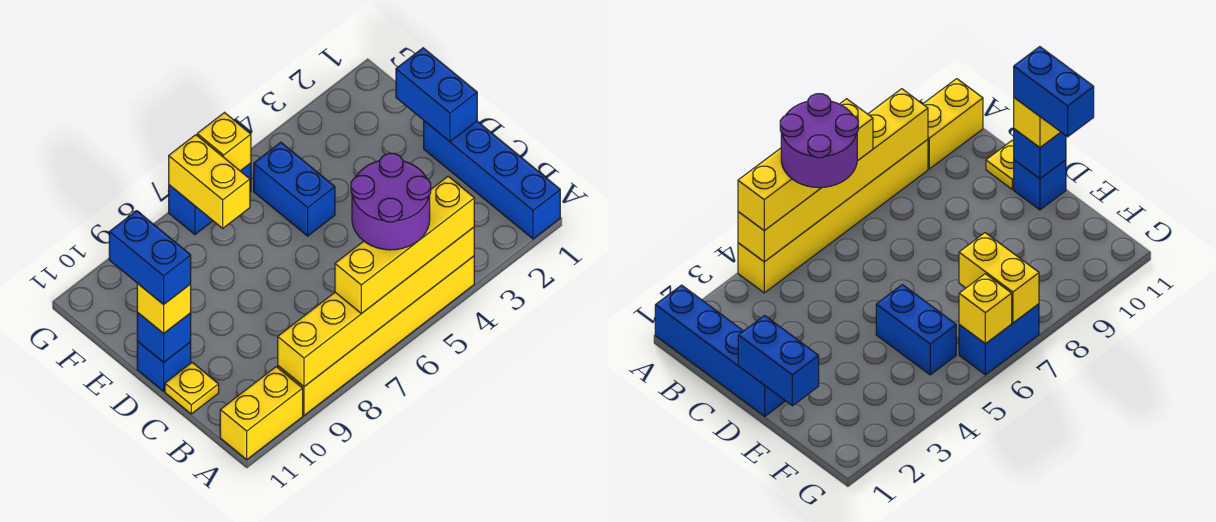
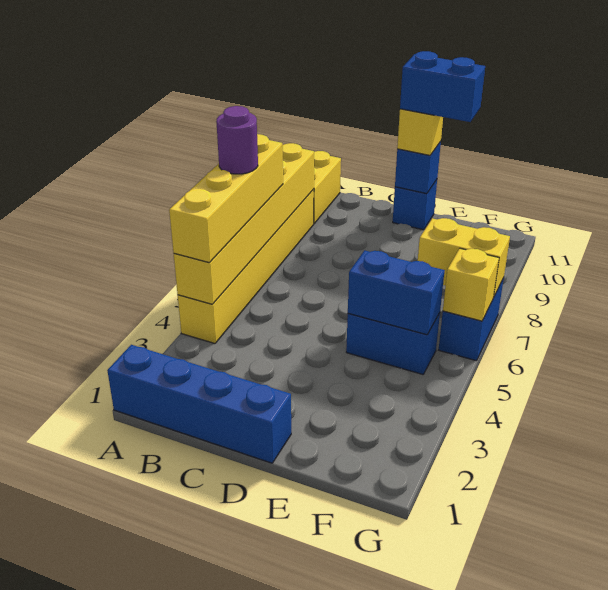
purple 2x2 round brick [351,153,431,250] -> purple 1x1 round brick [216,106,258,174]
yellow 1x1 plate [165,363,219,414] -> none
blue 1x2 brick [396,48,477,142] -> blue 1x2 brick moved to [348,250,445,335]

